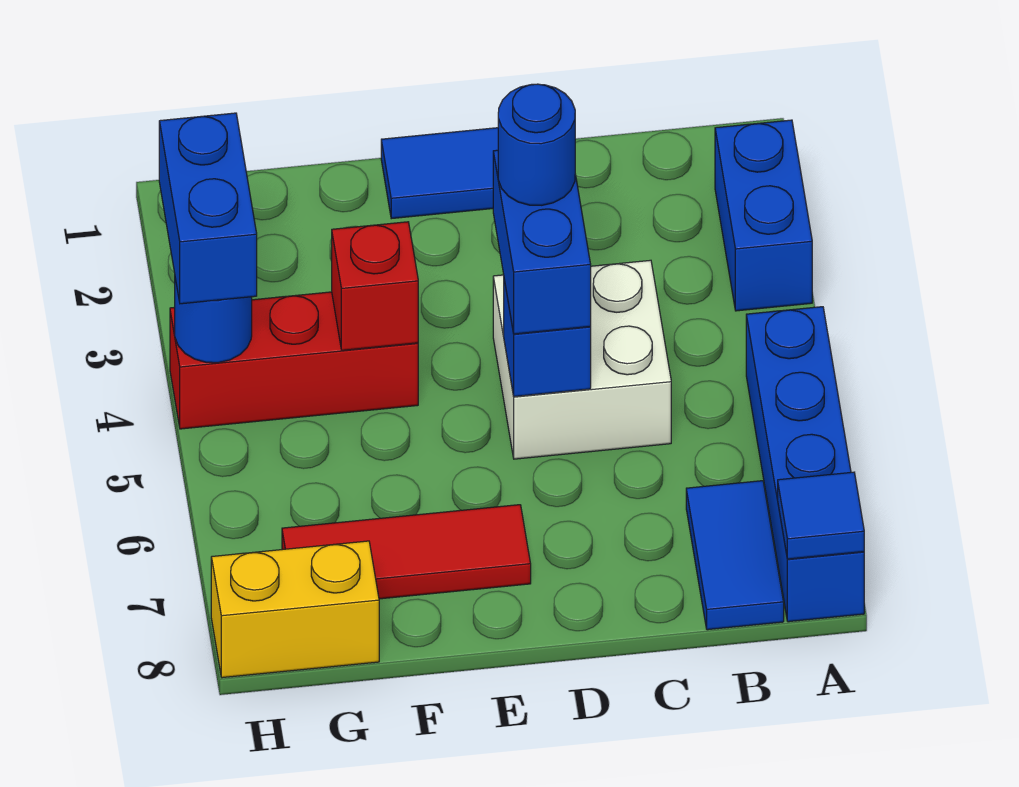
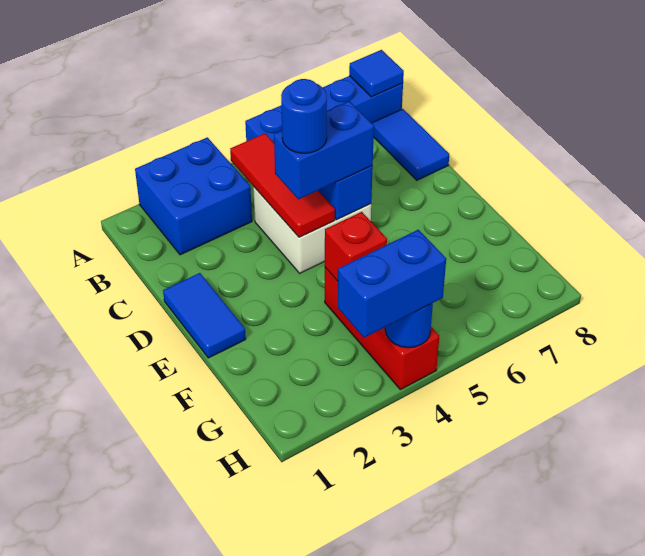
blue 1x2 brick [715,120,812,311] -> blue 2x2 brick [135,137,252,255]
blue 1x2 tile [686,481,784,630] -> blue 1x2 tile turned to [372,109,449,180]
red 1x3 tile [282,505,531,599] -> red 1x3 tile moved to [230,133,335,237]
yellow 1x2 brick [211,541,379,678] -> none

